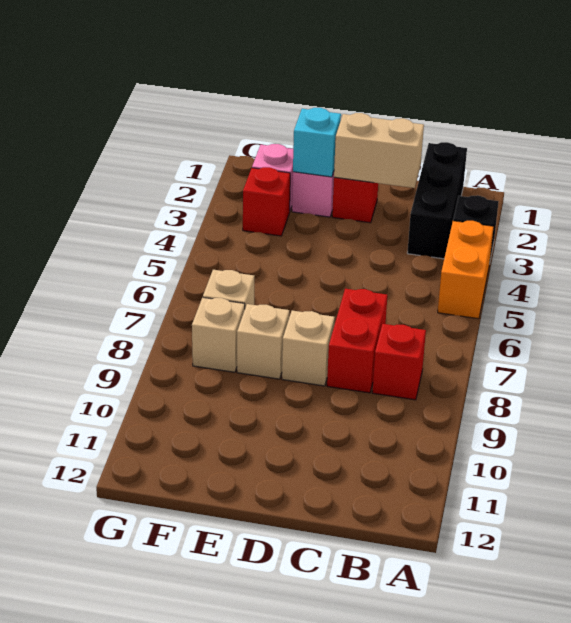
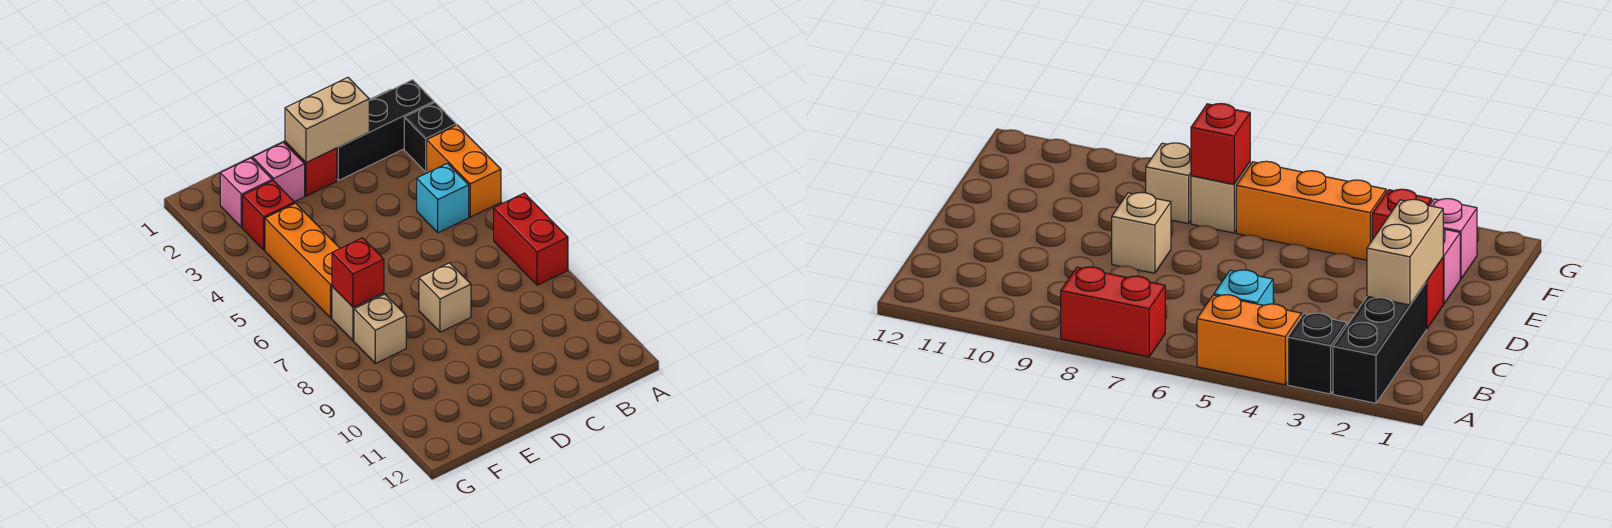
black 1x3 brick [407,142,467,259] -> black 1x3 brick turned to [337,80,434,180]
red 1x1 brick [372,324,426,400] -> red 1x1 brick moved to [332,238,384,307]
red 1x2 brick [327,289,387,393] -> red 1x2 brick moved to [494,193,568,285]
cyan 1x1 brick [293,108,341,177] -> cyan 1x1 brick moved to [417,163,469,233]
tan 1x1 brick [237,304,289,379] -> none
none -> orange 1x3 brick [265,203,340,318]

